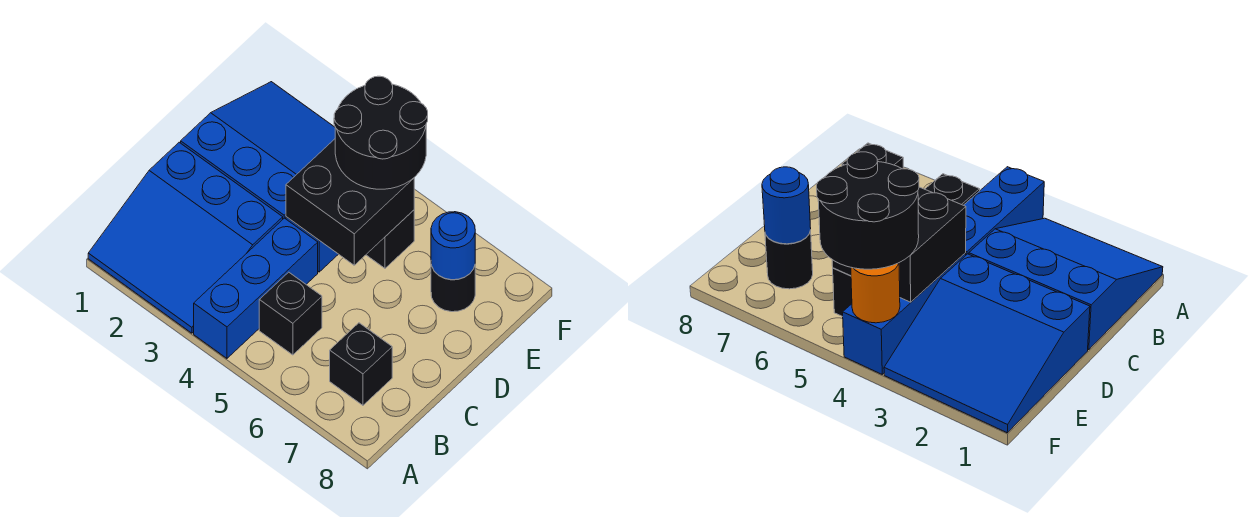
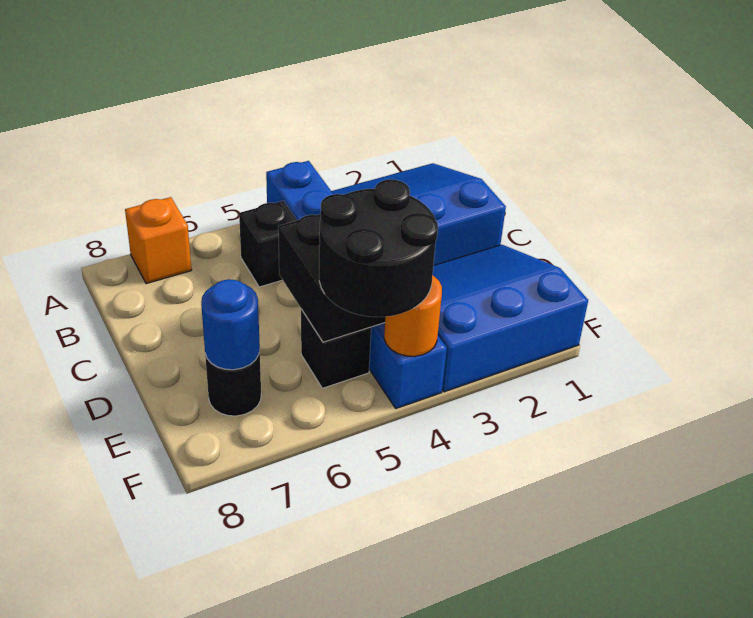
none -> orange 1x1 brick [125,197,191,284]
black 1x1 brick [330,323,392,405] -> none
blue 3x3 slope [181,82,335,219] -> blue 3x3 slope turned to [433,245,588,392]

